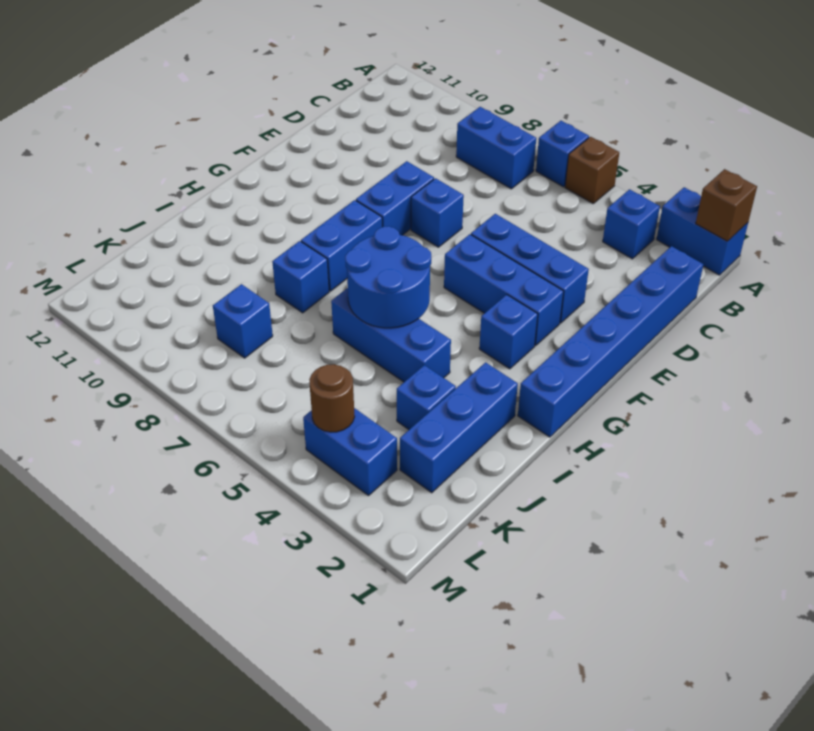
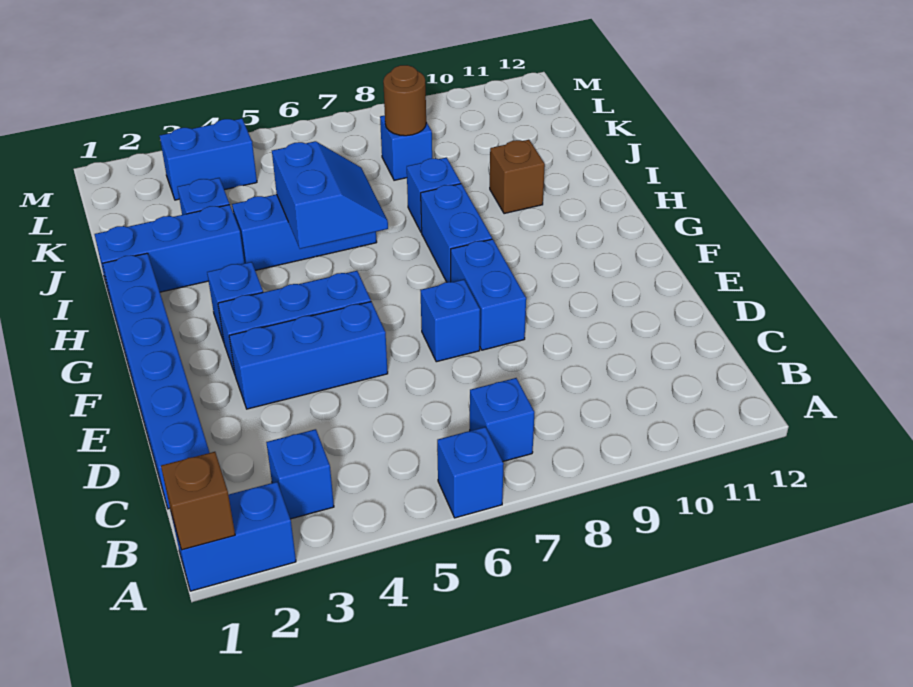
brown 1x1 brick [565,137,619,203] -> brown 1x1 brick moved to [490,140,545,214]
blue 1x2 brick [456,107,536,189] -> blue 1x1 brick [470,378,534,461]
blue 2x2 round brick [345,226,431,328] -> blue 2x2 slope [272,141,388,249]
blue 1x3 brick [400,362,518,493] -> blue 1x3 brick turned to [95,205,244,296]
brown 1x1 round brick [309,364,355,432] -> brown 1x1 round brick moved to [383,65,426,136]

